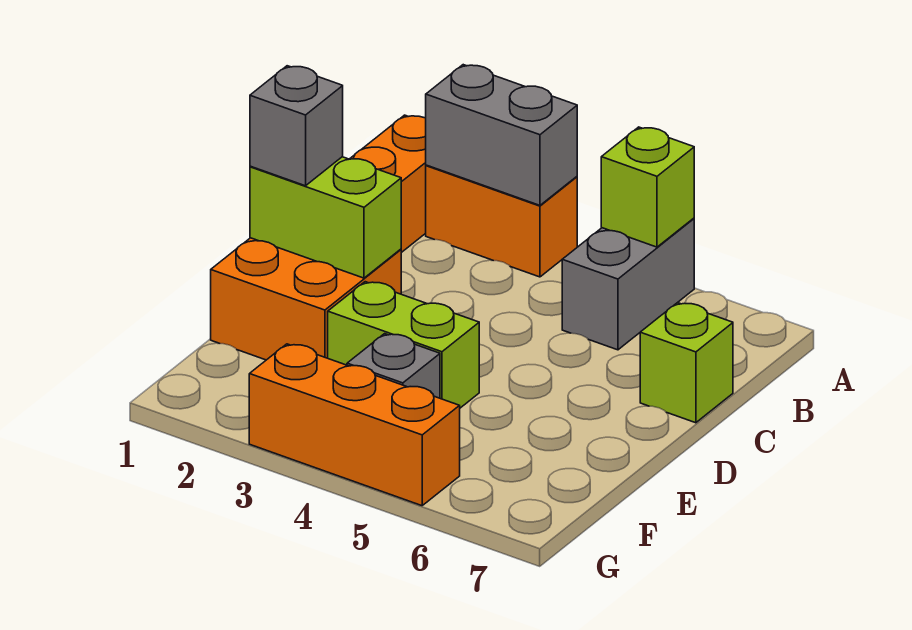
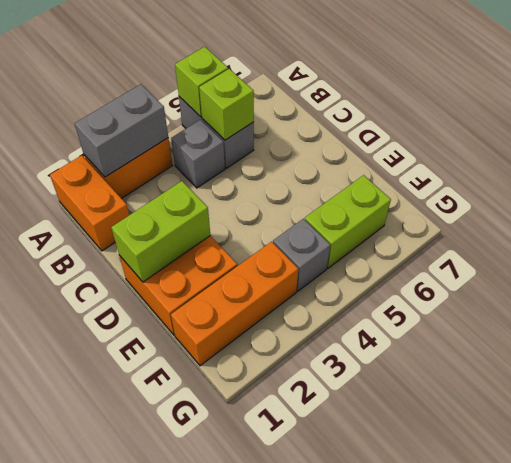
lime 1x1 brick [640,303,733,423] -> lime 1x1 brick moved to [199,69,254,140]
grey 1x1 brick [250,66,343,186] -> grey 1x1 brick moved to [171,120,225,188]
lime 1x2 brick [328,282,479,408] -> lime 1x2 brick moved to [305,175,391,268]
orange 1x3 brick [249,344,460,506] -> orange 1x3 brick moved to [171,242,298,366]

